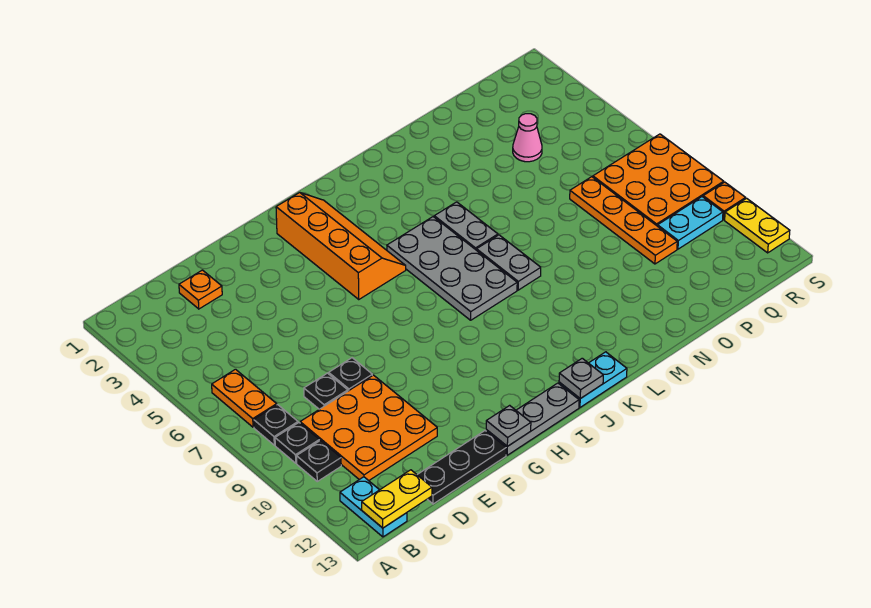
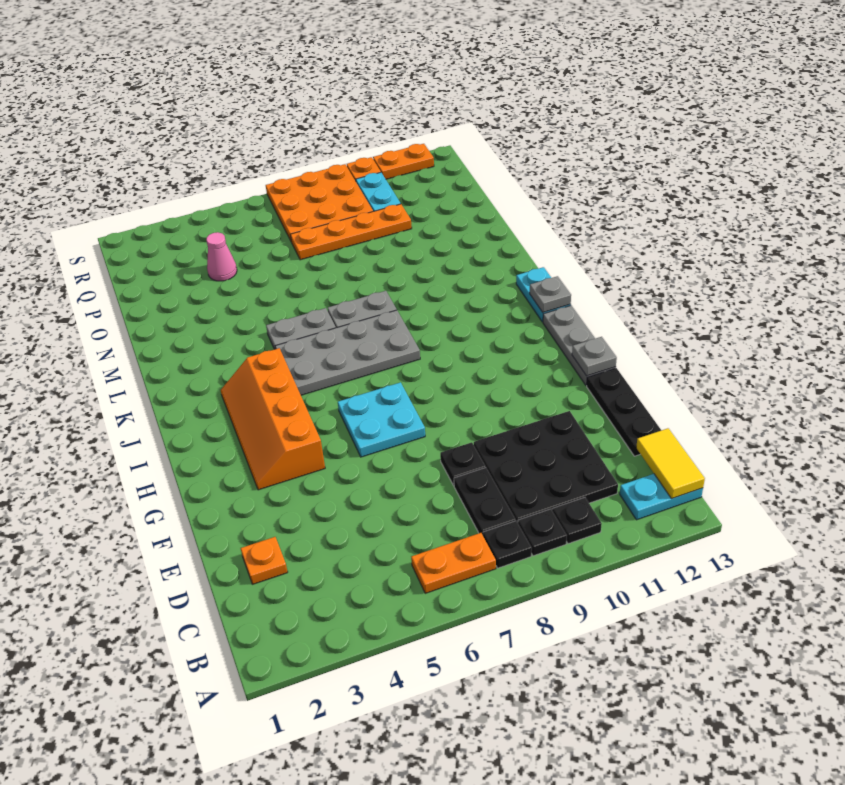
yellow 1x2 plate [362,470,432,528] -> yellow 1x2 tile [636,428,705,498]
orange 3x3 plate [300,375,437,481] -> black 3x3 plate [474,411,618,523]
black 1x1 plate [304,373,348,409] -> black 1x2 plate [454,468,516,535]
none -> cyan 2x2 plate [338,382,425,457]
orange 2x4 slope [276,193,406,300] -> orange 2x4 slope turned to [221,348,325,490]
yellow 1x2 plate [725,198,790,253] -> orange 1x2 plate [373,144,434,179]

